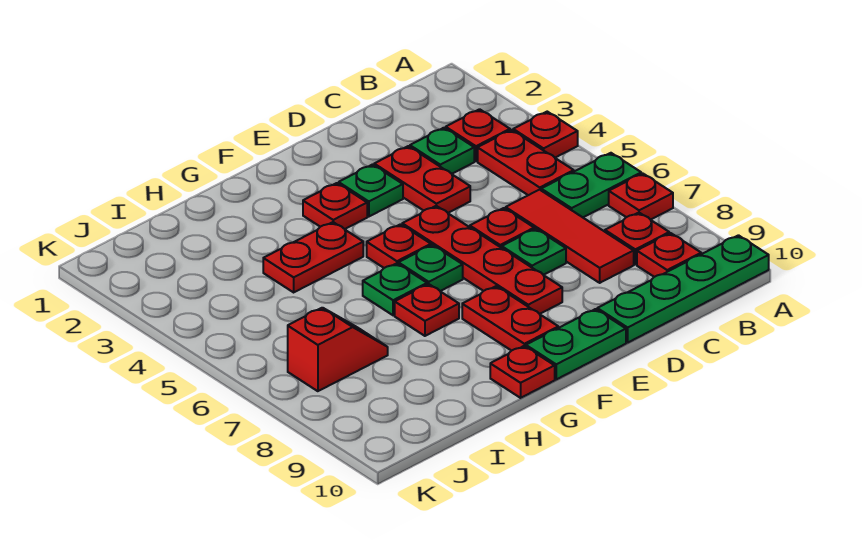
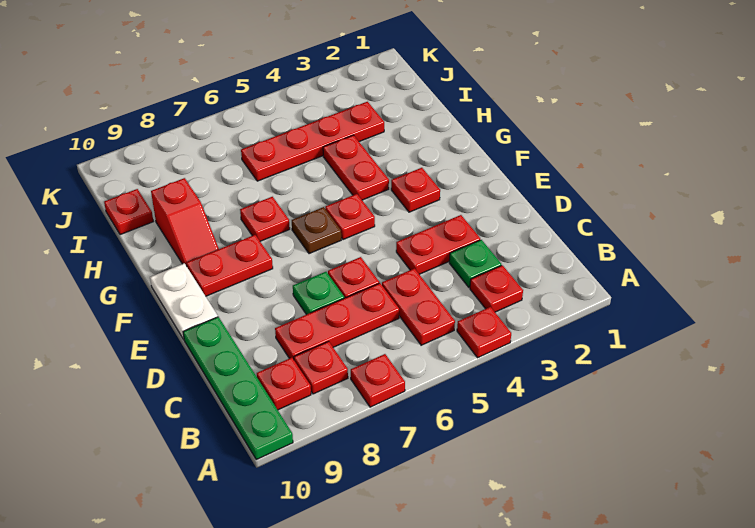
green 1x2 plate [541,153,641,217] -> none
red 1x2 plate [478,130,574,195] -> red 1x2 plate turned to [382,268,455,345]
red 1x3 tile [506,190,634,283] -> red 1x3 plate [275,283,399,359]
green 1x1 plate [339,165,403,217] -> none
red 1x4 plate [402,206,562,314] -> red 1x4 plate moved to [241,102,384,181]
green 1x2 plate [526,309,626,379] -> white 1x2 plate [150,263,218,339]
green 1x1 plate [398,245,463,291] -> brown 1x1 plate [292,207,341,254]
green 1x1 plate [363,263,427,315] -> none
red 1x1 plate [490,346,555,398] -> red 1x1 plate moved to [104,189,153,235]
red 1x2 slope [288,308,388,391] -> red 1x2 slope moved to [151,178,219,266]

